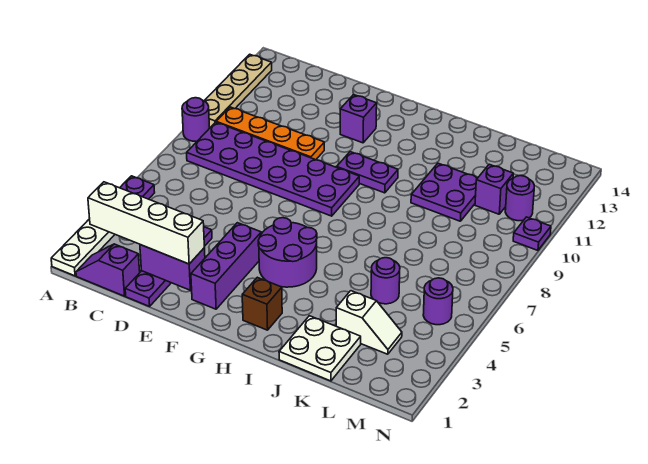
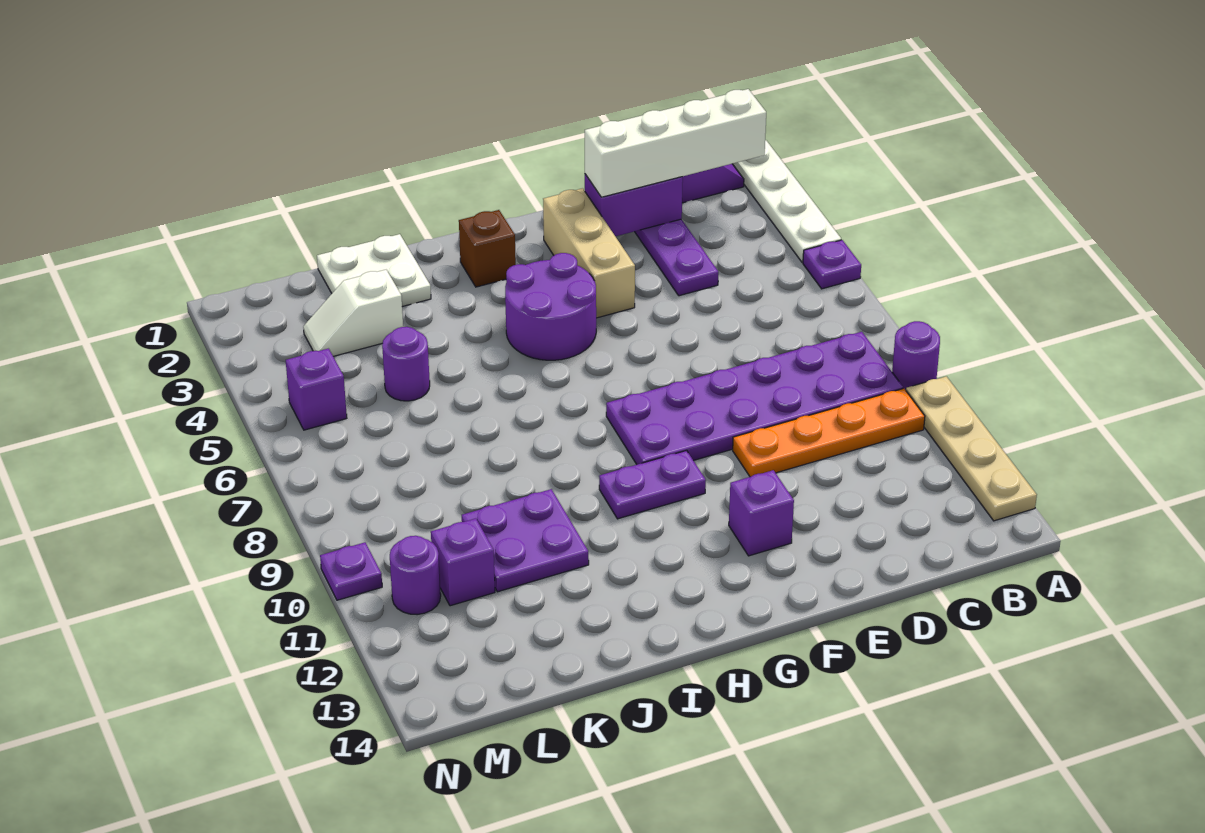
purple 1x3 brick [191,223,261,309] -> tan 1x3 brick [543,188,635,318]
purple 1x1 round brick [423,278,453,325] -> purple 1x1 brick [286,349,347,430]

